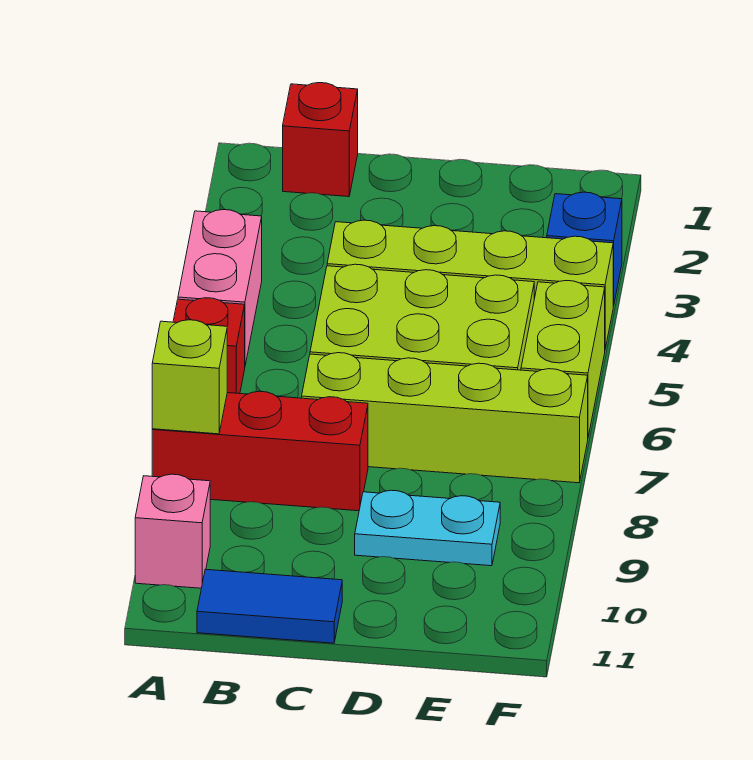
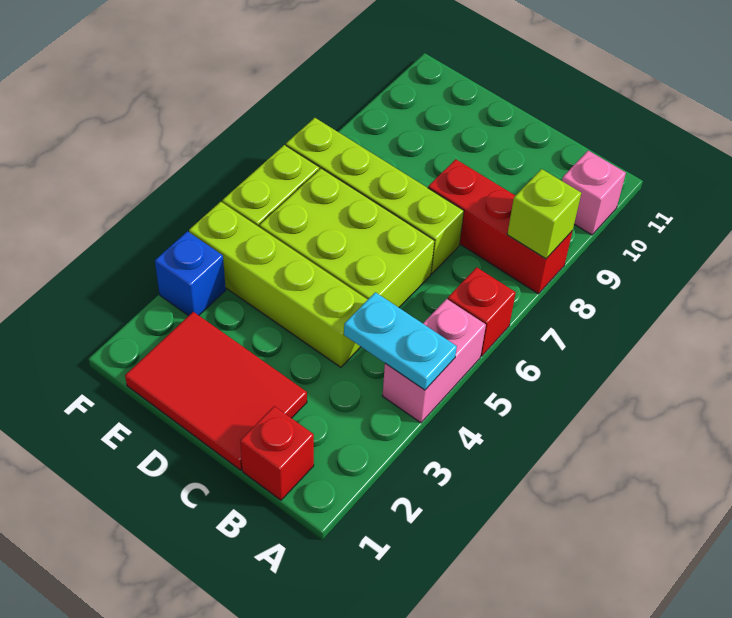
blue 1x2 tile [197,569,342,643] -> none
none -> red 2x3 tile [125,312,307,470]
cyan 1x2 plate [355,490,500,566] -> cyan 1x2 plate moved to [344,292,457,390]

